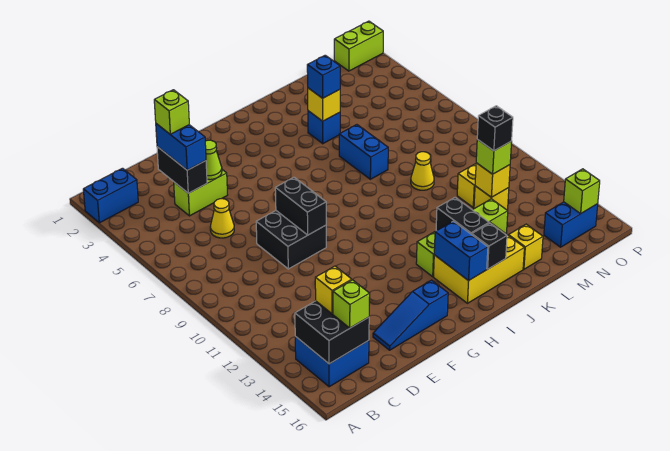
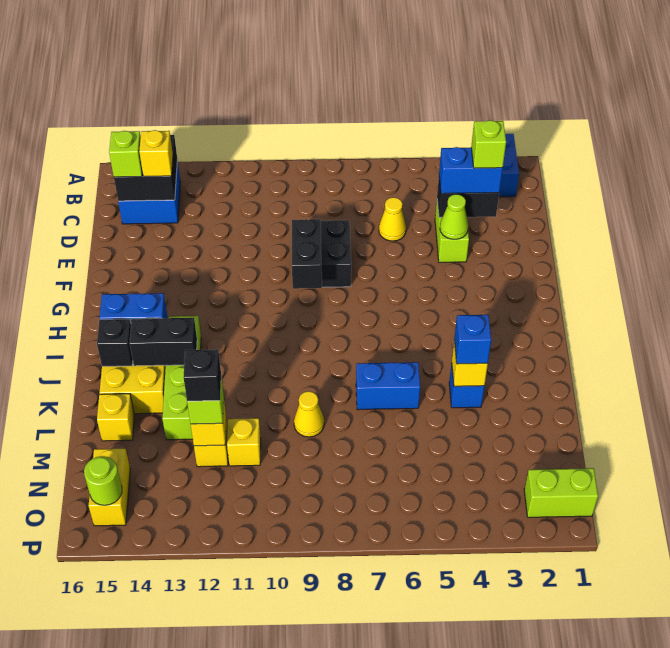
blue 1x3 slope [373,280,448,350] -> none
black 1x2 brick [275,177,326,235] -> black 1x2 brick turned to [292,219,322,289]
blue 1x2 brick [544,202,598,247] -> yellow 1x2 brick [89,449,130,526]
lime 1x2 brick [334,21,383,71] -> lime 1x2 brick turned to [524,468,598,517]
lime 1x1 brick [564,169,600,213] -> lime 1x1 round brick [84,456,122,505]

